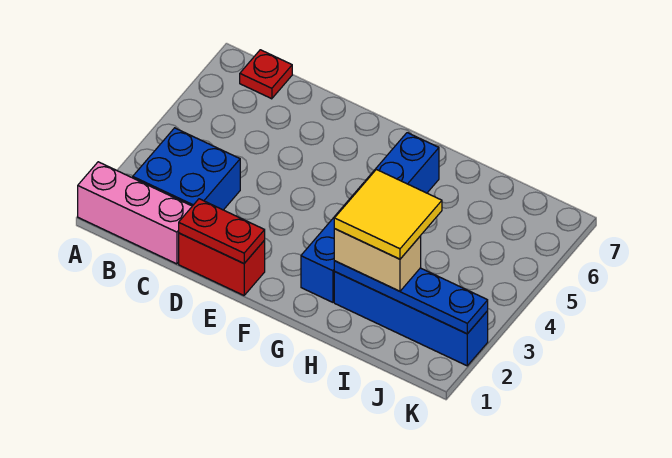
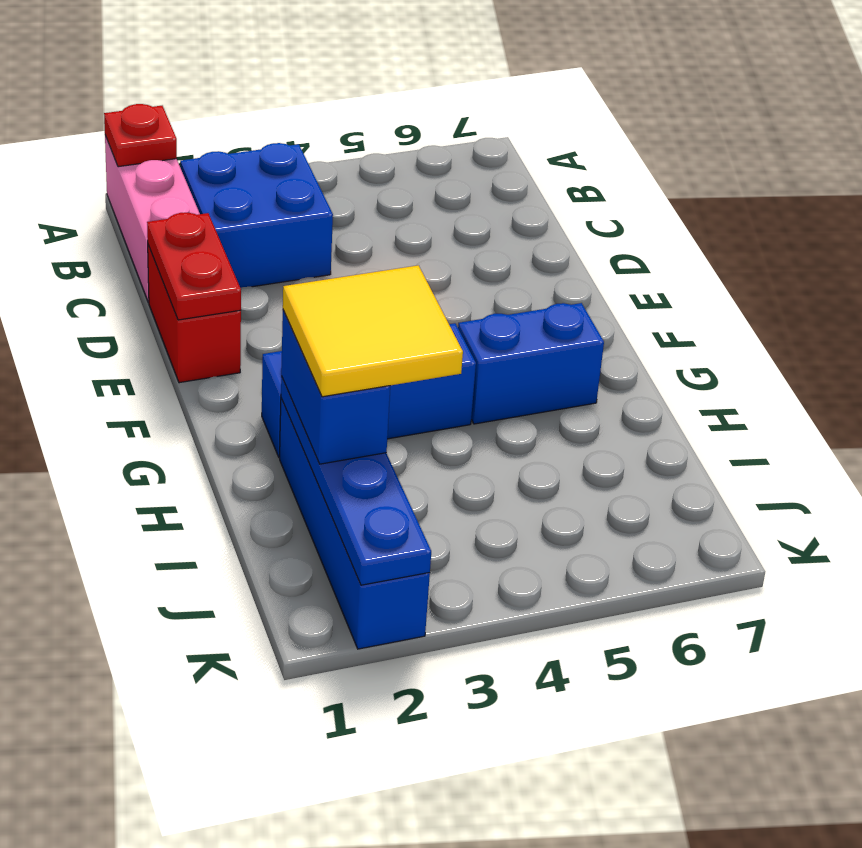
red 1x1 plate [240,50,292,99] -> red 1x1 plate moved to [104,104,177,167]
tan 1x2 brick [334,229,421,291] -> blue 1x2 brick [281,310,390,464]

